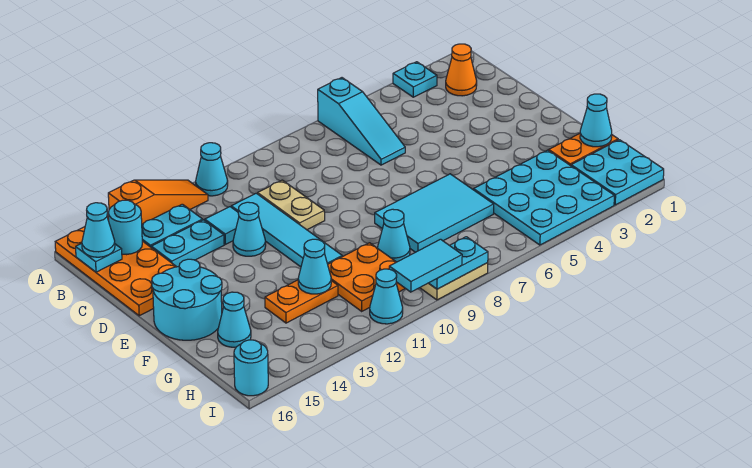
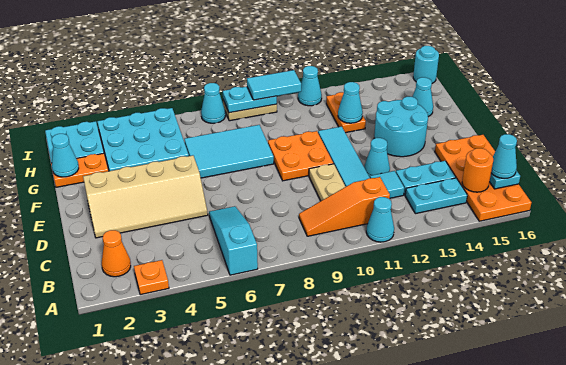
cyan 1x1 plate [393,62,437,97] -> orange 1x1 plate [134,260,169,295]
orange 1x3 slope [108,180,208,224] -> orange 1x3 slope moved to [299,177,390,236]
cyan 1x1 round brick [108,200,142,255] -> orange 1x1 round brick [462,148,493,192]
none -> tan 2x4 slope [83,156,208,238]
cyan 2x2 round brick [152,259,222,340] -> cyan 2x2 round brick moved to [374,97,428,157]
cyan 1x1 cone [378,209,410,262] -> cyan 1x1 cone moved to [201,83,225,123]
orange 2x2 plate [328,243,405,311] -> orange 2x2 plate moved to [268,131,333,181]
orange 1x2 plate [265,280,338,323] -> orange 1x2 plate turned to [326,92,366,133]

